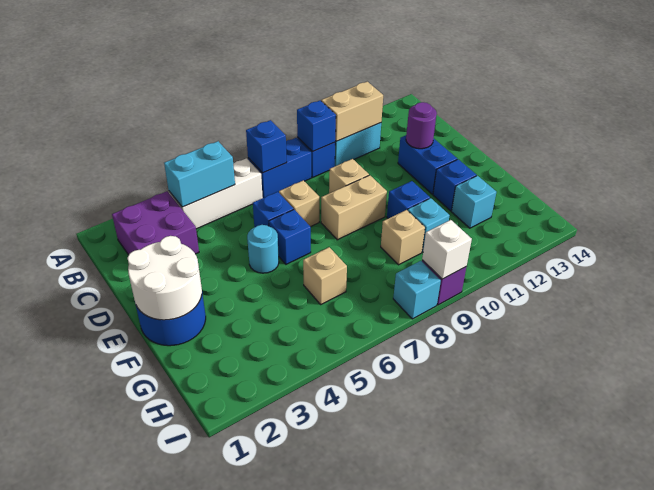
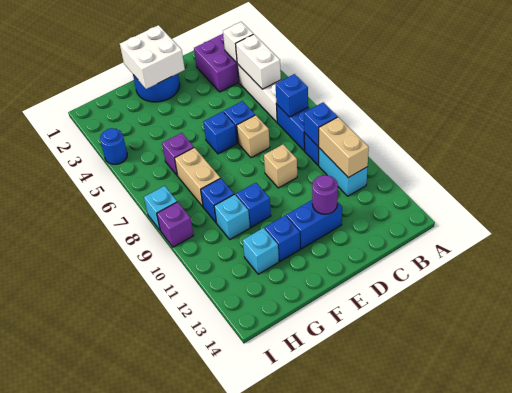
cyan 1x2 brick [164,141,235,207] -> white 1x2 brick [236,34,281,89]
white 2x2 round brick [127,236,202,320] -> white 2x2 brick [120,25,185,89]
cyan 1x1 round brick [247,225,279,273] -> none
tan 1x2 brick [321,175,387,240] -> tan 1x2 brick moved to [175,147,220,207]
tan 1x1 brick [303,247,347,304] -> purple 1x1 brick [162,133,194,176]
tan 1x1 brick [381,210,425,265] -> blue 1x1 brick [201,178,234,223]
none -> blue 1x1 round brick [100,128,127,164]
white 1x1 brick [422,220,472,279] -> white 1x1 brick moved to [223,22,253,63]

